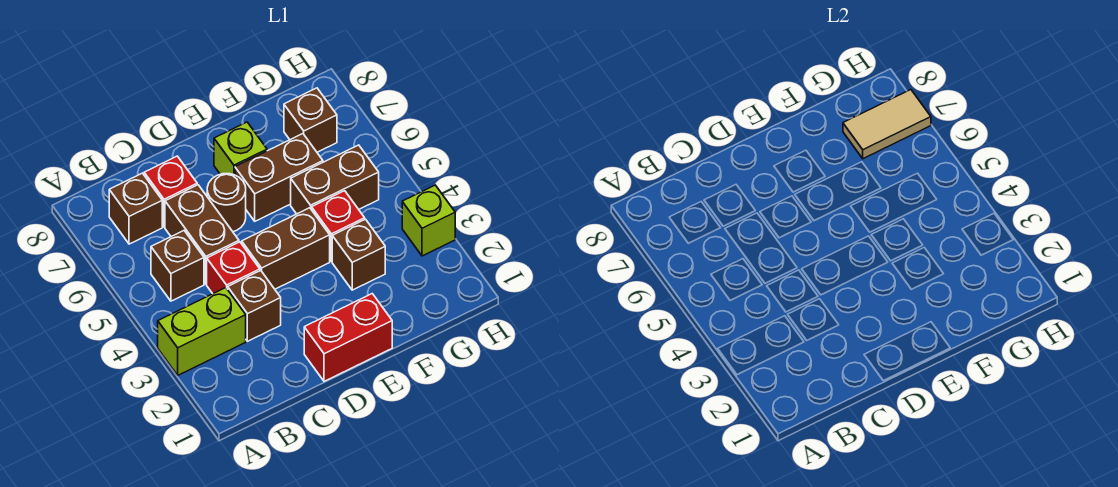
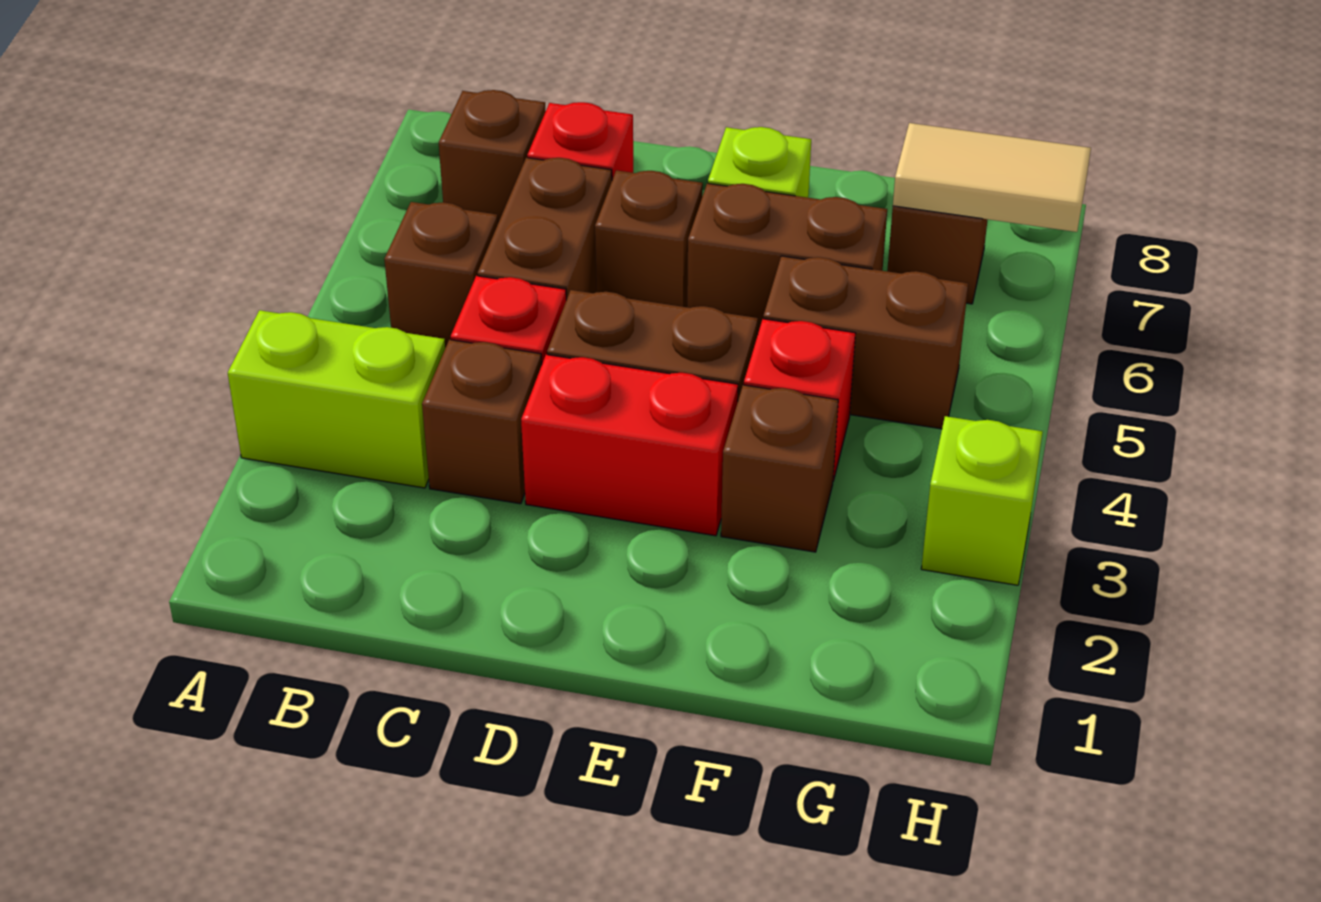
red 1x2 brick [304,294,392,381] -> red 1x2 brick moved to [521,355,738,536]
brown 1x1 round brick [207,174,246,232] -> brown 1x1 brick [595,170,703,307]

